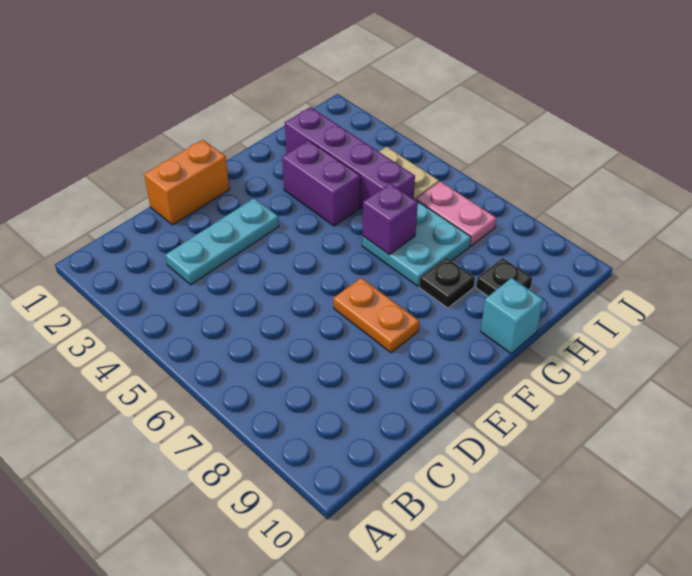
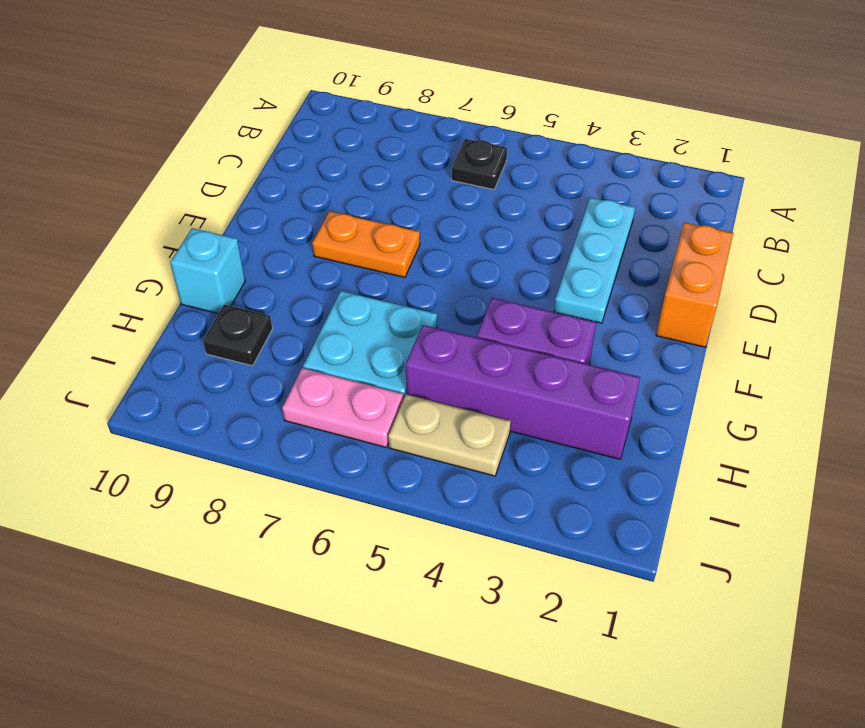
purple 1x1 brick [363,184,418,255] -> none
black 1x1 plate [419,258,475,308] -> black 1x1 plate moved to [452,139,507,189]

